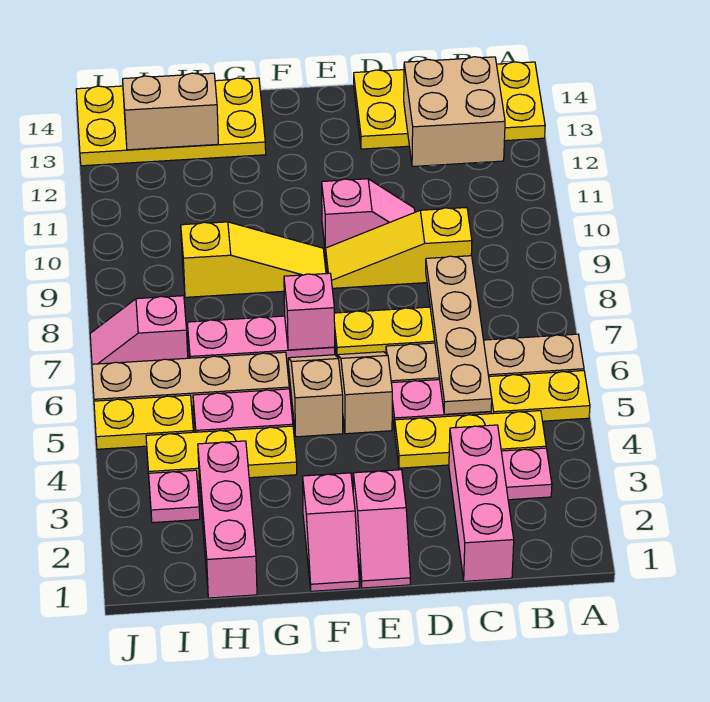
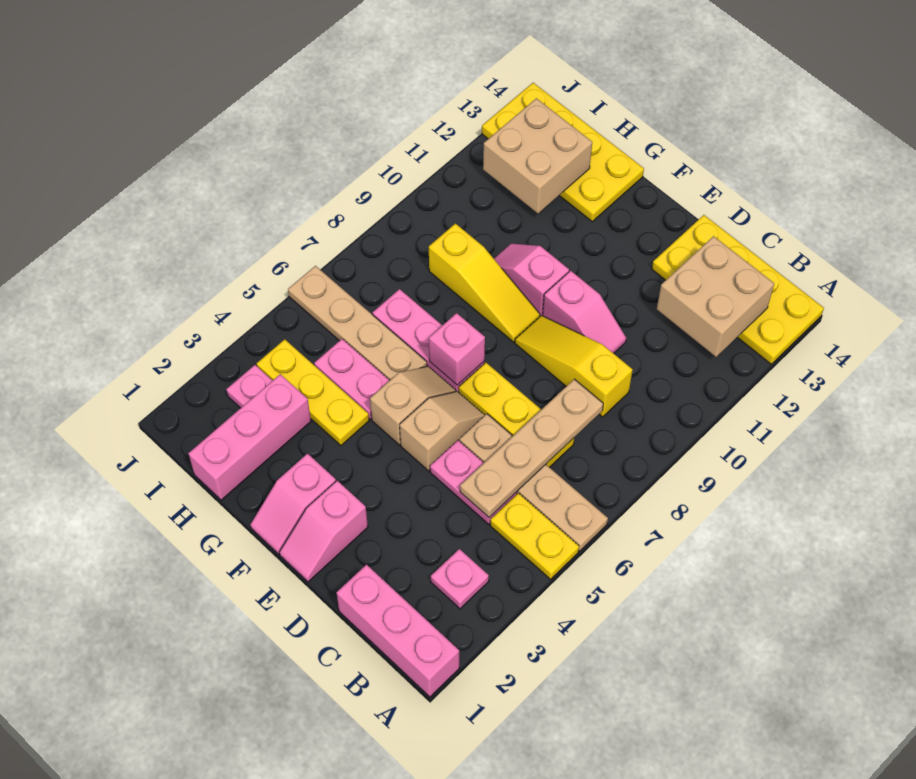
yellow 1x3 plate [395,411,546,468] -> none
pink 1x3 brick [449,425,514,581] -> pink 1x3 brick turned to [337,565,459,697]
tan 1x2 brick [123,73,218,150] -> tan 2x2 brick [483,98,592,213]
yellow 1x2 plate [94,395,193,449] -> none
pink 1x2 slope [90,296,188,364] -> pink 1x2 slope moved to [494,244,569,316]

